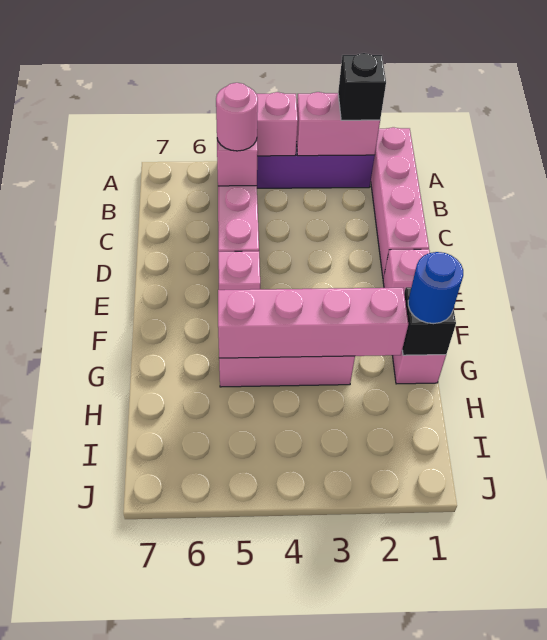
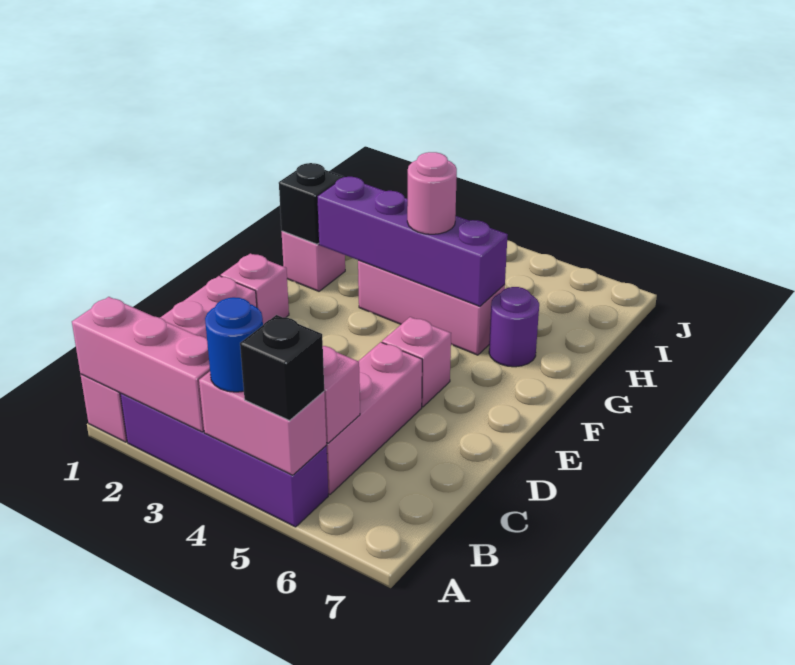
pink 1x2 brick [296,92,380,156] -> pink 1x3 brick [72,297,210,432]
black 1x1 brick [338,53,386,120] -> black 1x1 brick moved to [240,315,324,420]
pink 1x1 round brick [216,83,258,151] -> pink 1x1 round brick moved to [407,152,457,234]
blue 1x1 round brick [408,252,463,324] -> blue 1x1 round brick moved to [205,297,263,392]
pink 1x4 brick [218,288,408,358] -> purple 1x4 brick [317,177,508,306]
none -> purple 1x1 round brick [489,287,539,367]

